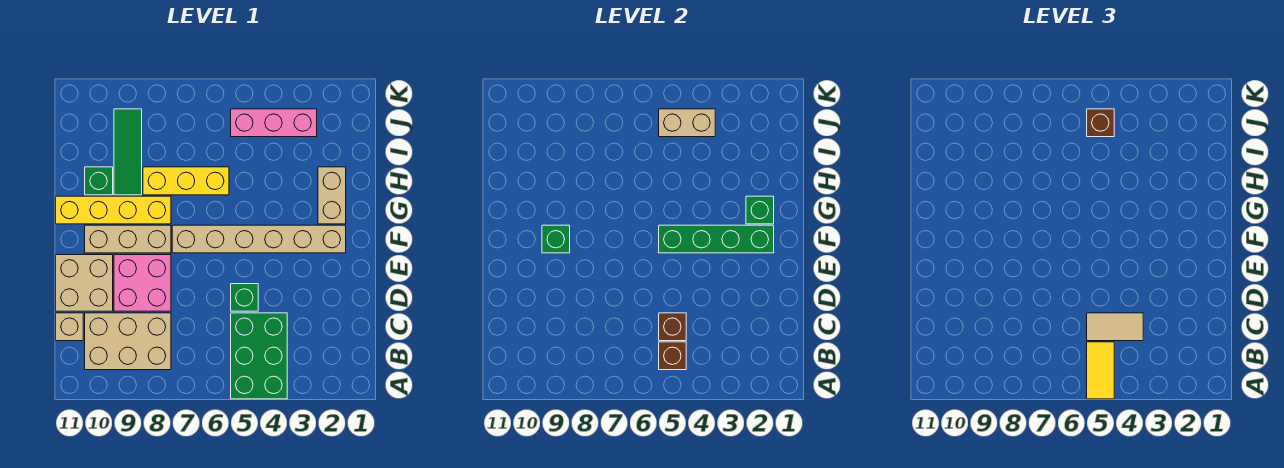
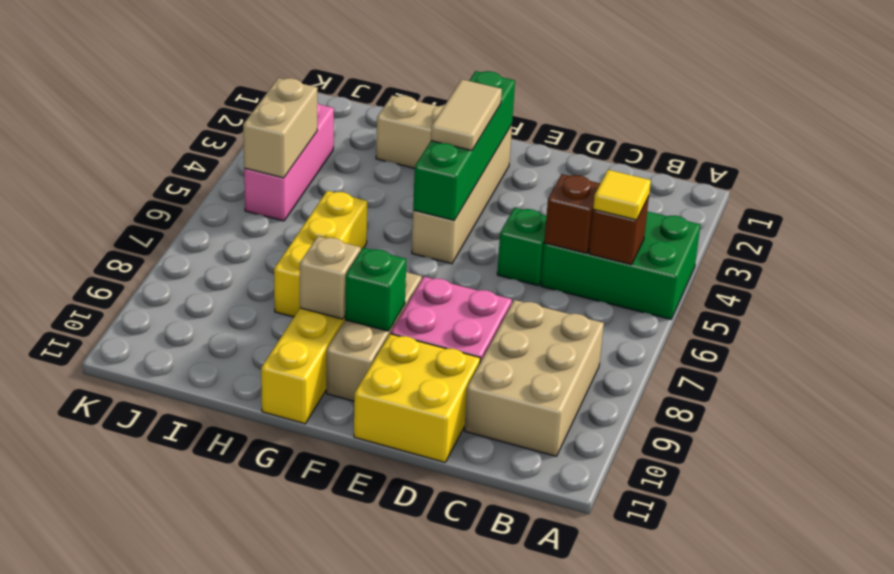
yellow 1x2 tile [1087,342,1114,399] -> yellow 1x1 tile [593,170,651,220]
tan 1x2 tile [1087,313,1143,341] -> tan 1x2 tile moved to [431,79,502,150]
tan 1x1 brick [56,313,83,341] -> tan 1x1 brick moved to [300,236,361,319]
tan 2x2 brick [56,255,113,311] -> yellow 2x2 brick [354,334,480,462]
tan 1x6 brick [172,225,346,253] -> tan 1x4 brick [412,125,512,264]
green 1x1 brick [746,196,774,224] -> none
green 1x3 tile [114,109,142,195] -> none
green 1x1 brick [85,167,113,195] -> none
brown 1x1 brick [1087,109,1114,137] -> none

